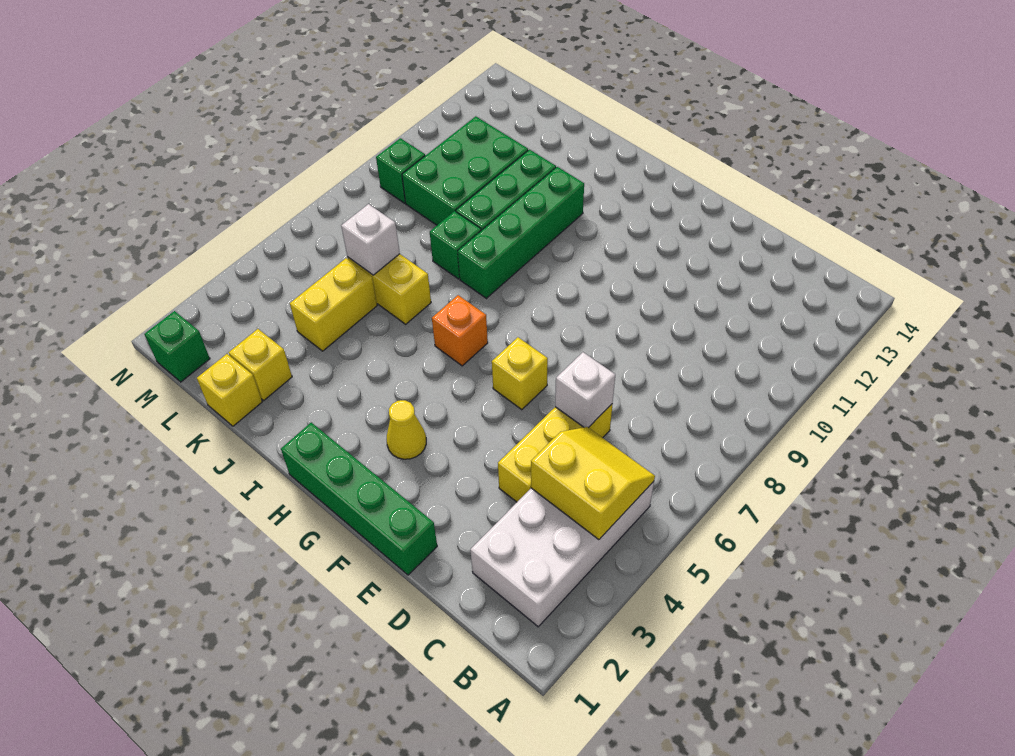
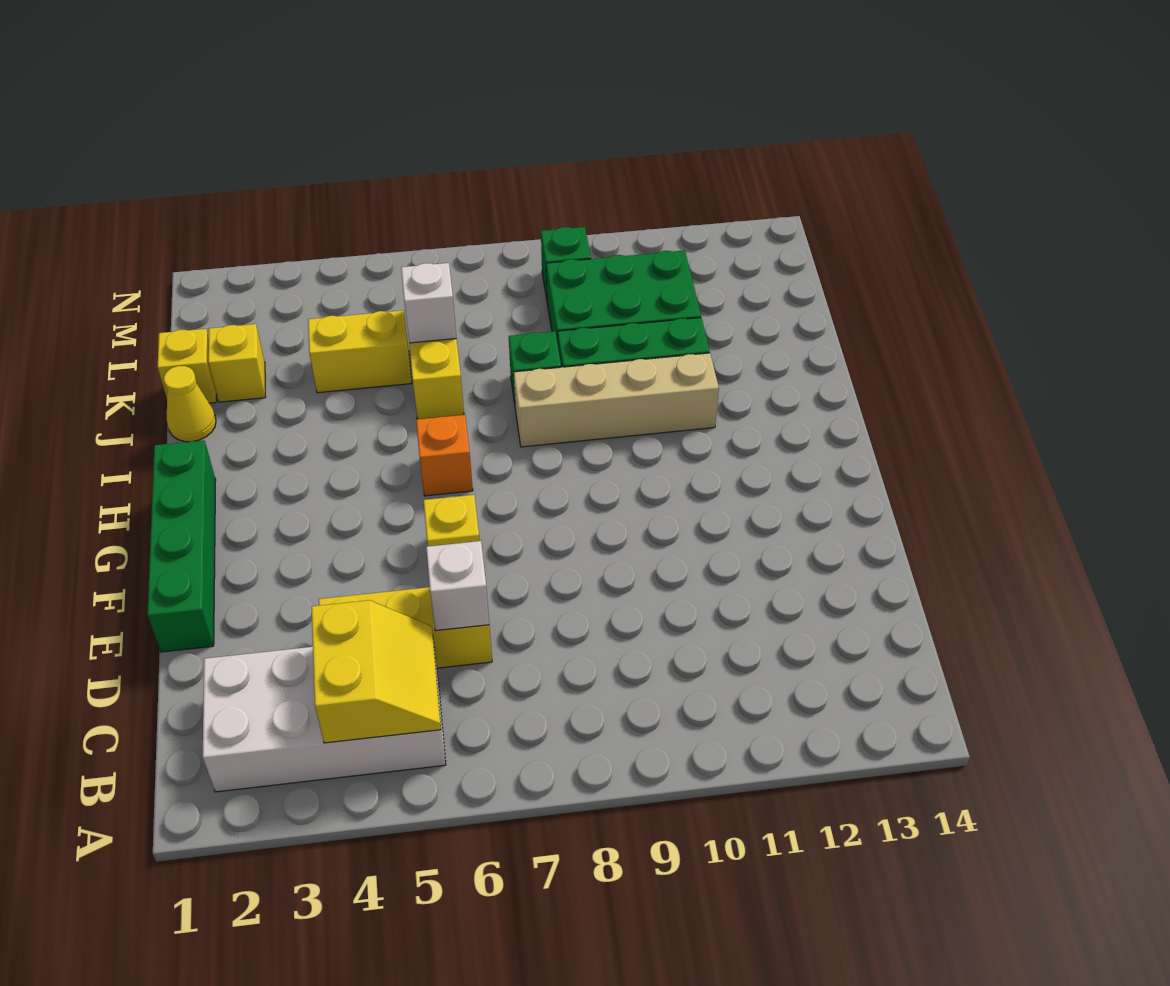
yellow 1x1 cone [387,400,426,459] -> yellow 1x1 cone moved to [164,366,216,442]
green 1x4 brick [458,167,584,298] -> tan 1x4 brick [514,353,719,447]
green 1x1 brick [145,311,210,382] -> none

